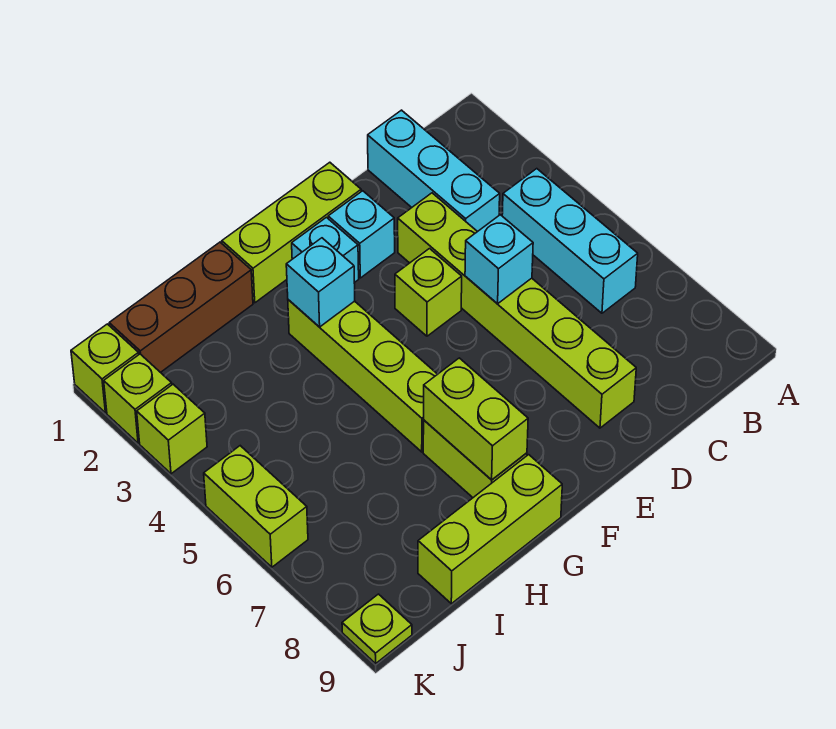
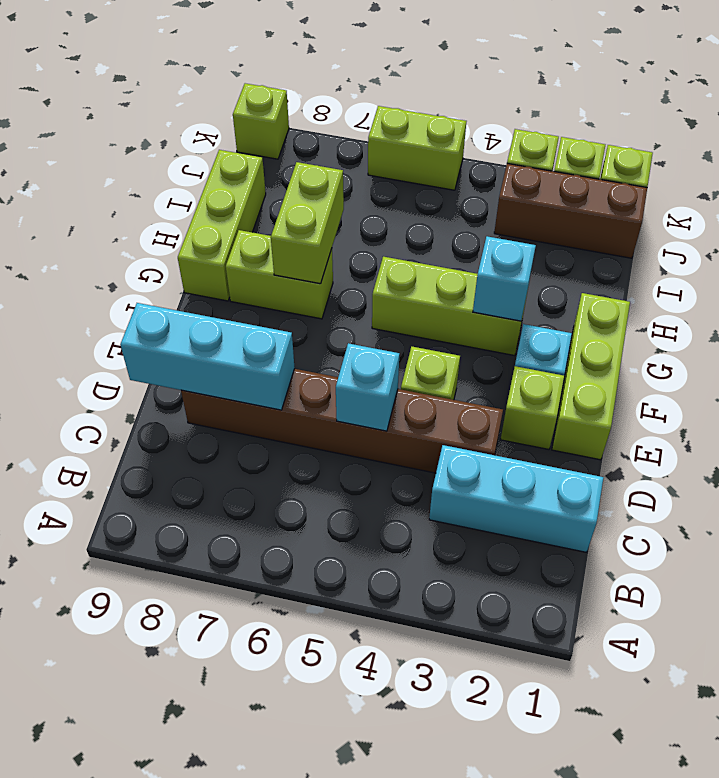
cyan 1x3 brick [502,169,638,313] -> cyan 1x3 brick moved to [120,303,295,410]
lime 1x6 brick [398,193,636,428] -> brown 1x6 brick [181,369,503,473]
cyan 1x1 brick [328,191,395,278] -> lime 1x1 brick [501,366,564,449]
lime 1x4 brick [288,300,437,452] -> lime 1x3 brick [372,257,527,356]
lime 1x2 brick [424,358,528,480] -> lime 1x2 brick turned to [271,162,344,284]
brown 1x3 brick [109,242,253,373] -> brown 1x3 brick turned to [494,163,647,258]
lime 1x1 plate [342,594,412,663] -> lime 1x1 brick [233,83,289,159]

